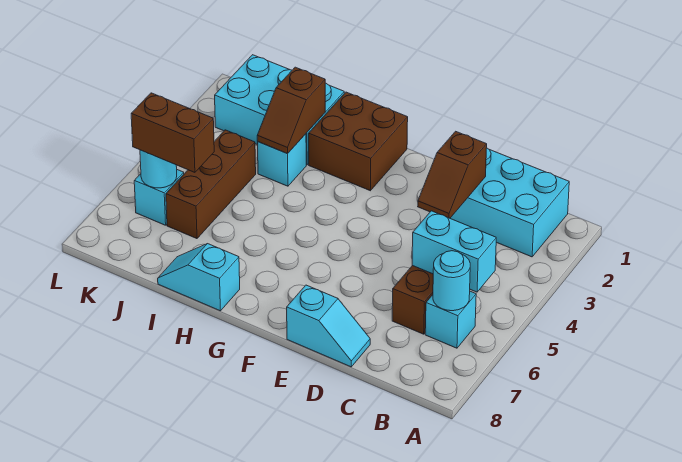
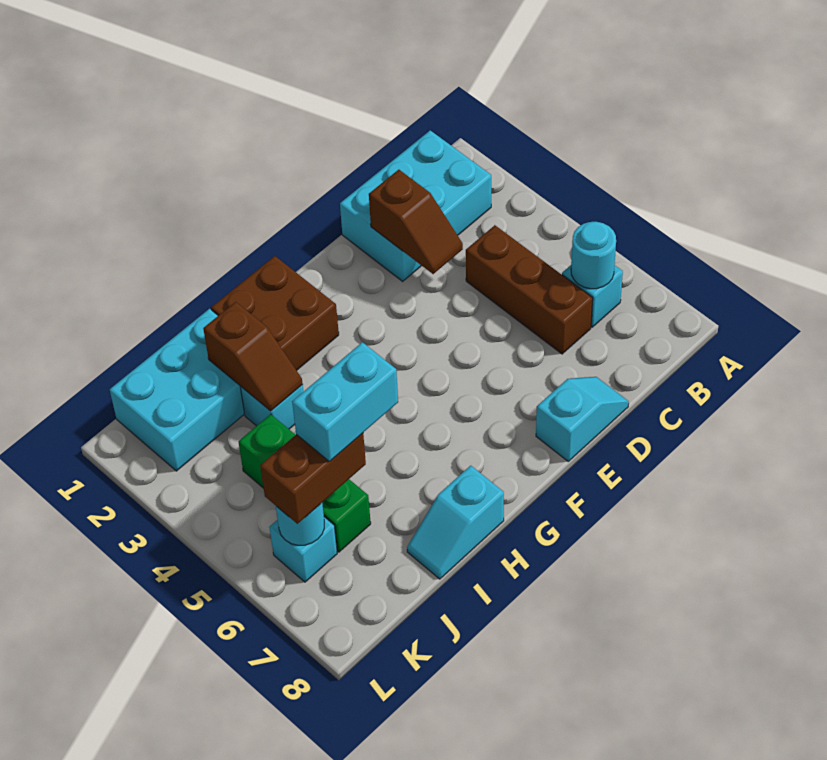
cyan 1x2 brick [412,211,496,292] -> cyan 1x2 brick moved to [292,342,398,462]
brown 1x3 brick [166,130,256,239] -> green 1x3 brick [239,414,371,552]

